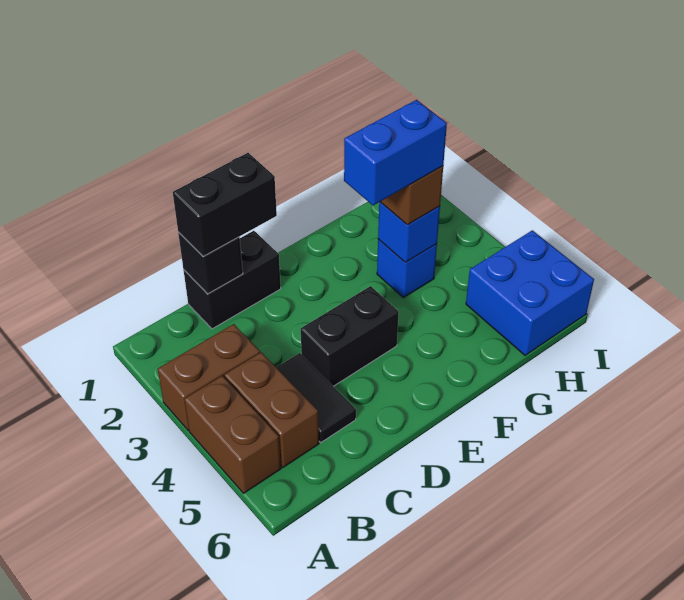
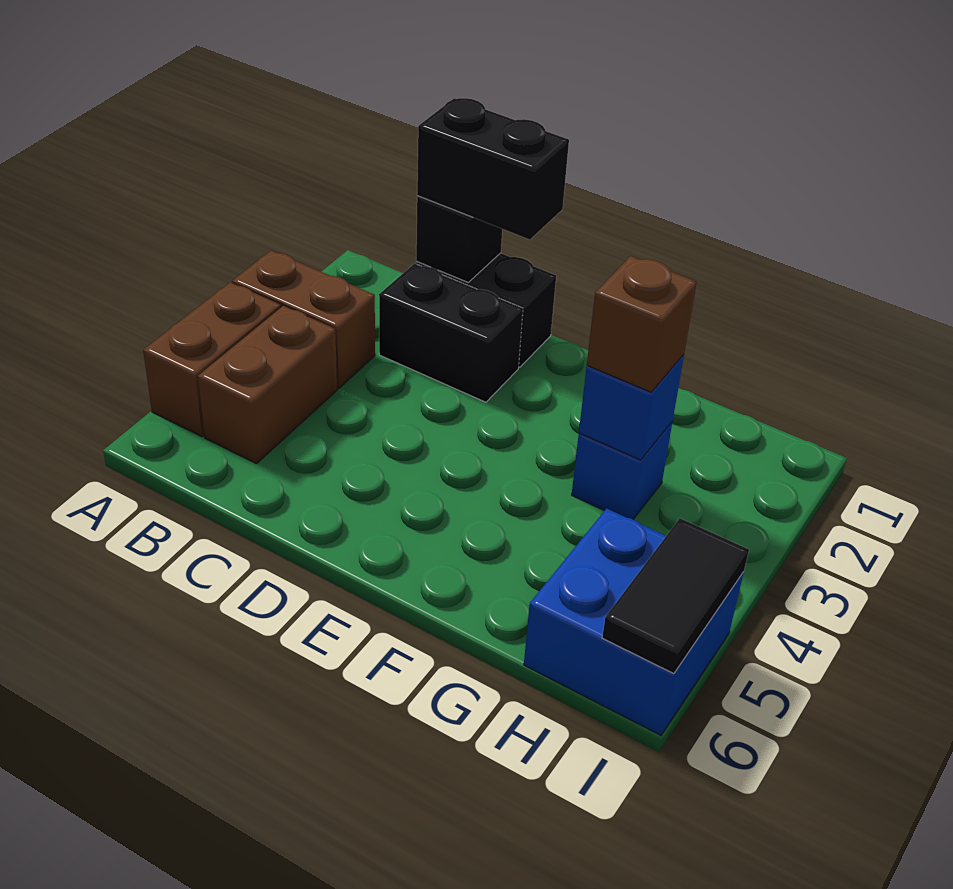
black 1x2 tile [276,353,356,442] -> black 1x2 tile moved to [602,518,749,674]
black 1x2 brick [301,286,399,386] -> black 1x2 brick moved to [379,264,523,402]
blue 1x2 brick [344,100,447,205] -> none

